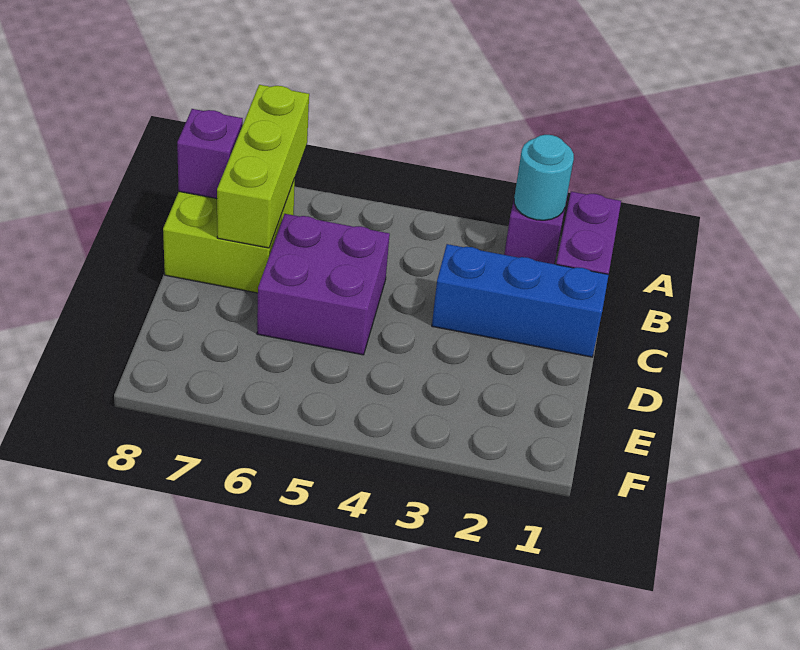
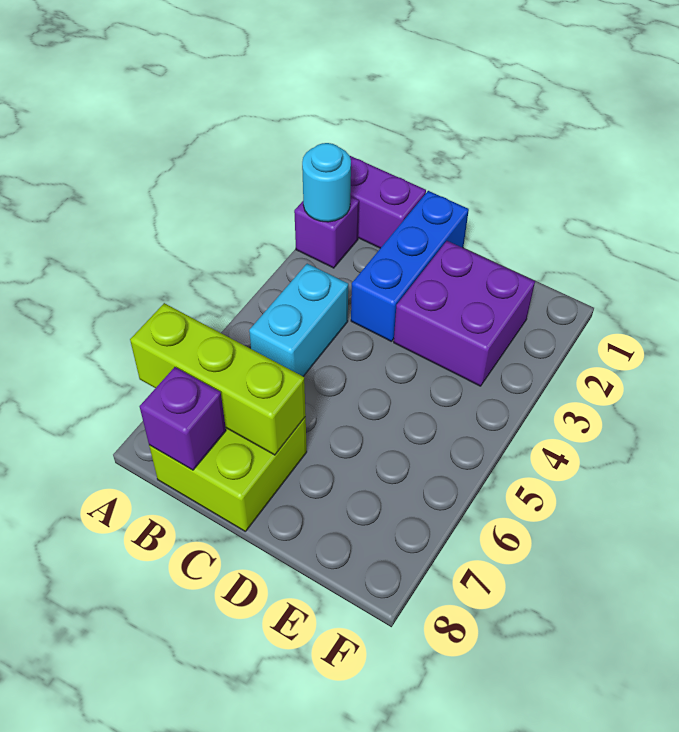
none -> cyan 1x2 brick [249,264,348,376]
purple 2x2 brick [257,214,390,355] -> purple 2x2 brick moved to [394,241,535,386]

